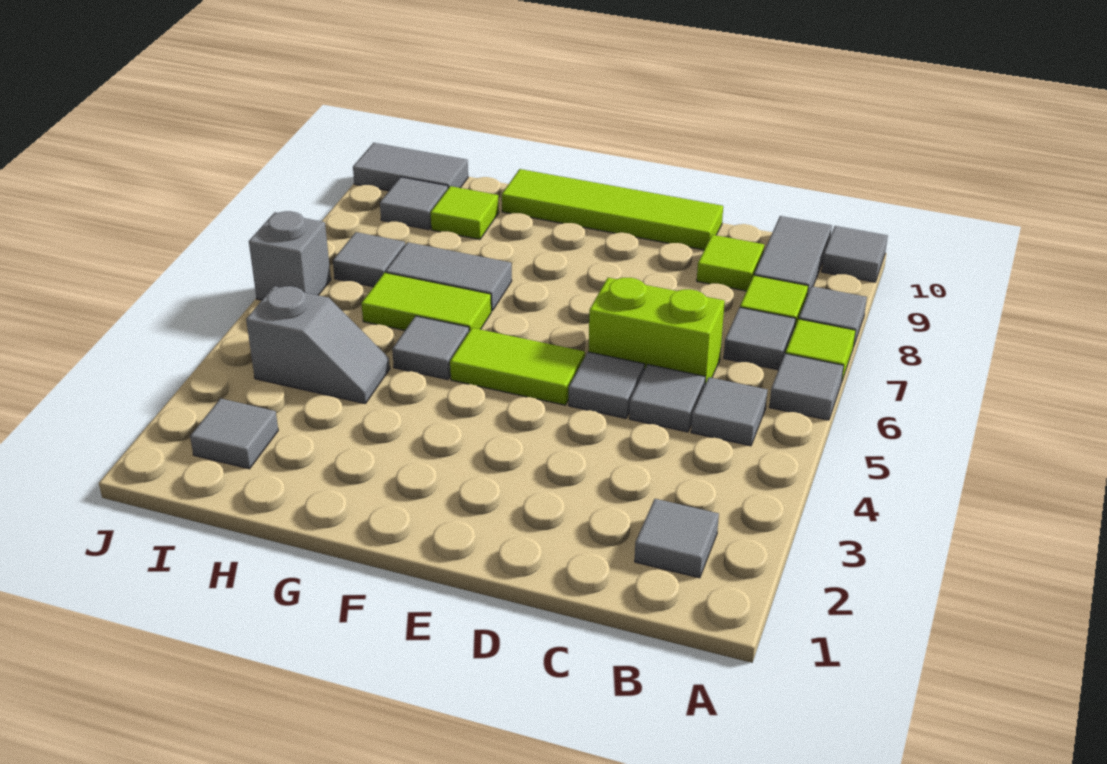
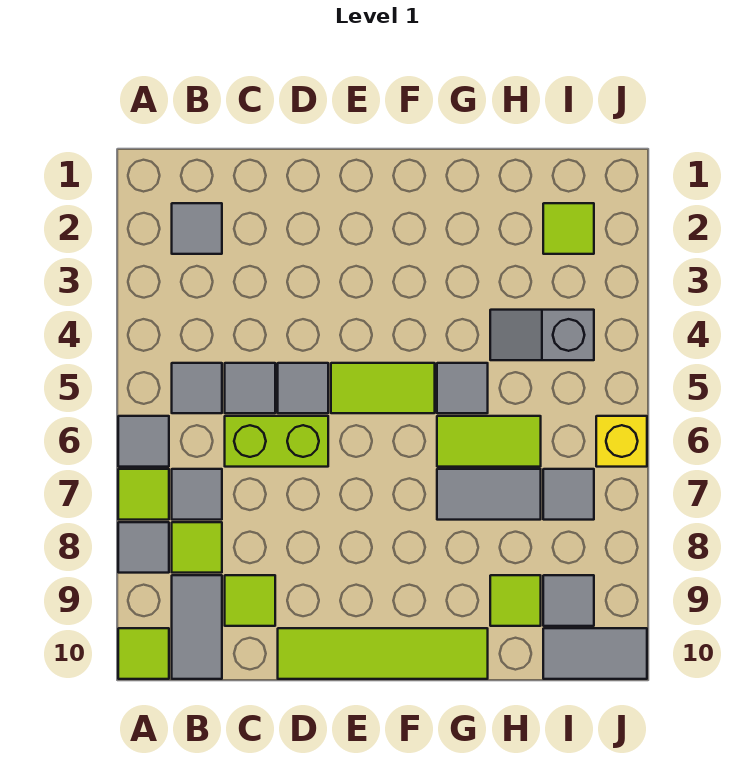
grey 1x1 tile [822,226,888,282] -> lime 1x1 tile [118,628,169,679]
grey 1x1 tile [190,398,278,469] -> lime 1x1 tile [543,203,594,254]
grey 1x1 brick [249,211,331,300] -> yellow 1x1 brick [596,416,647,467]

